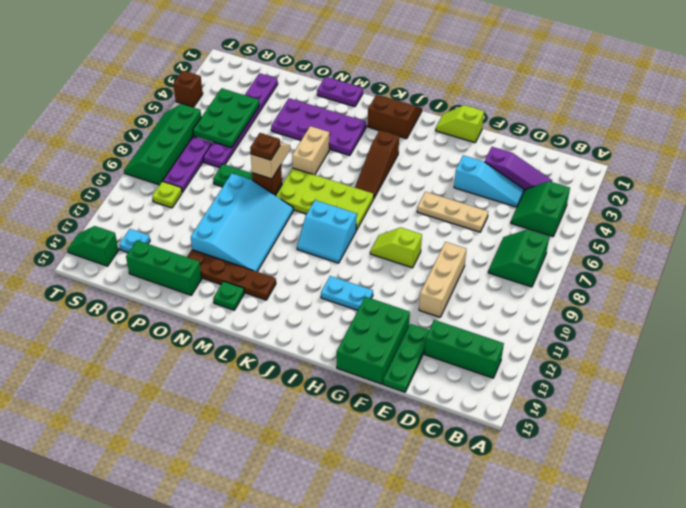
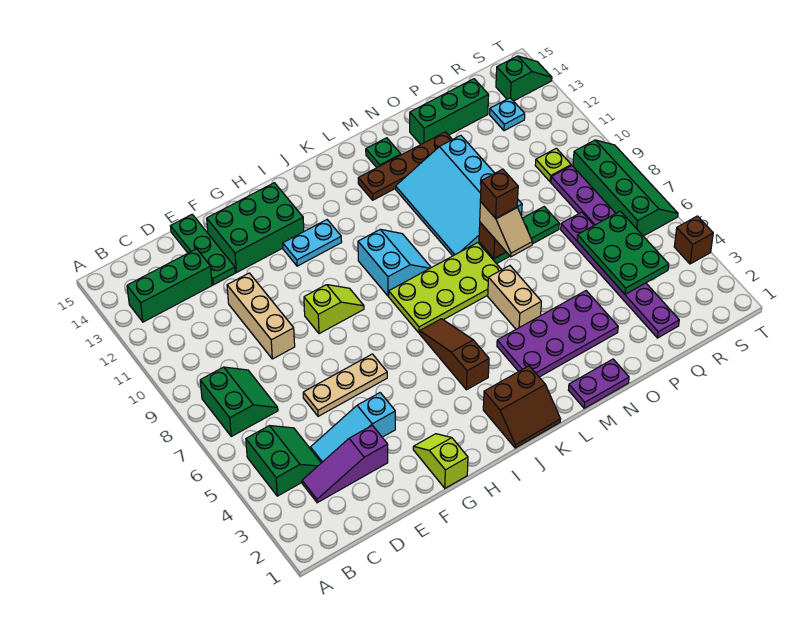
green 2x3 brick [337,297,410,384] -> green 2x3 brick turned to [207,183,304,273]
lime 1x2 slope [436,105,484,143] -> lime 1x2 slope turned to [413,434,468,488]
cyan 2x2 slope [297,200,357,263] -> cyan 2x2 slope turned to [358,229,431,296]
brown 1x1 plate [250,133,280,160] -> brown 1x1 brick [480,169,518,218]

